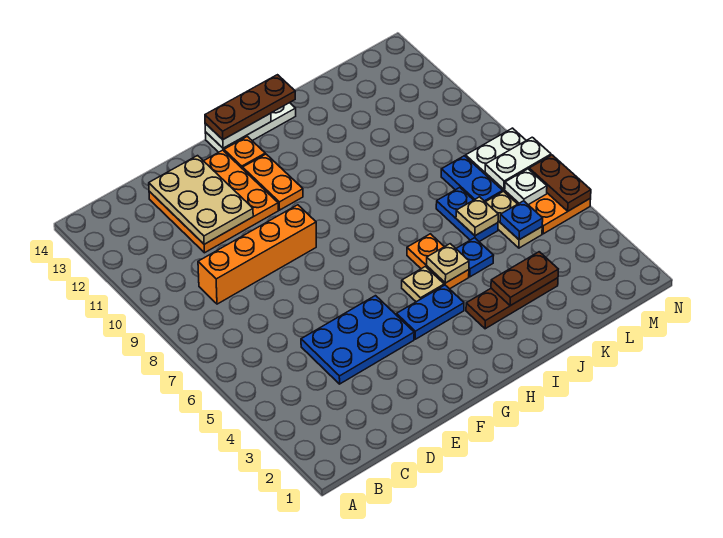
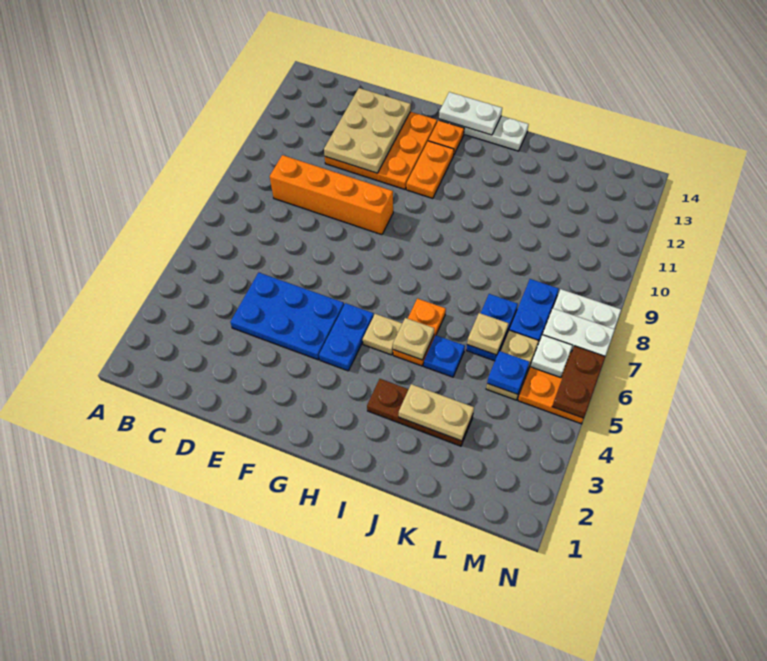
blue 1x2 plate [396,285,464,339] -> blue 1x2 plate turned to [319,303,374,371]
brown 1x3 plate [205,75,295,139] -> none
brown 1x2 plate [491,252,558,306] -> tan 1x2 plate [399,384,474,441]

